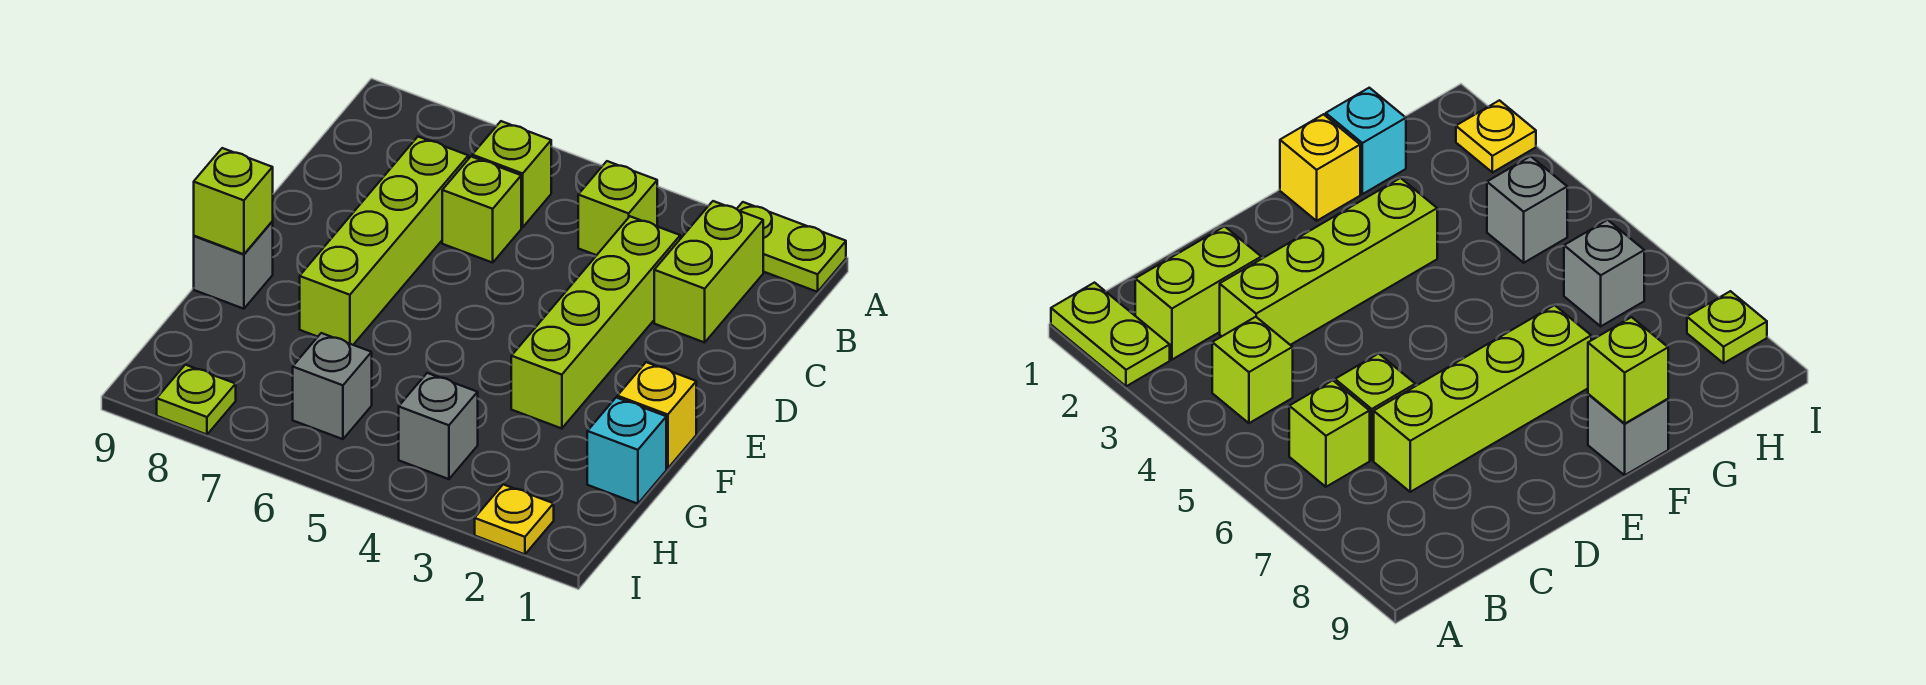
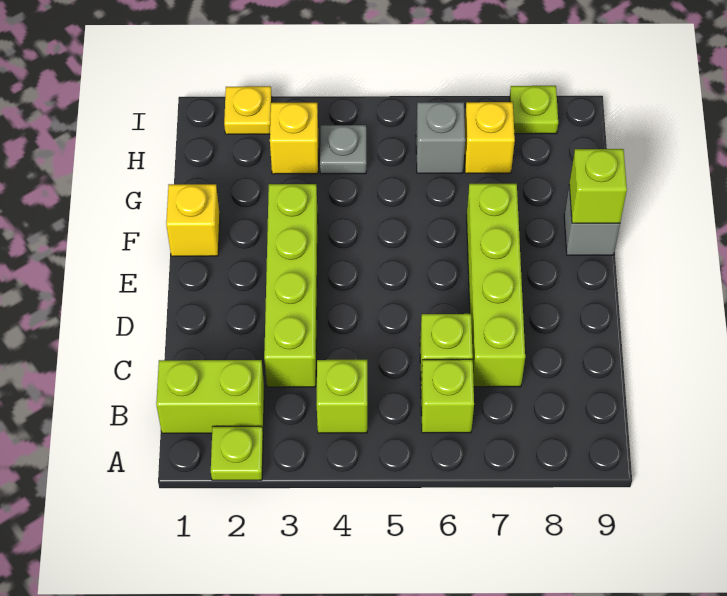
lime 1x2 plate [737,202,846,292] -> lime 1x1 plate [211,426,263,480]
lime 1x2 brick [654,201,763,342] -> lime 1x2 brick turned to [156,360,264,433]
cyan 1x1 brick [587,398,666,504] -> none
none -> yellow 1x1 brick [270,103,318,174]
grey 1x1 brick [399,373,478,479] -> grey 1x1 plate [320,125,366,174]
none -> yellow 1x1 brick [464,102,515,173]

